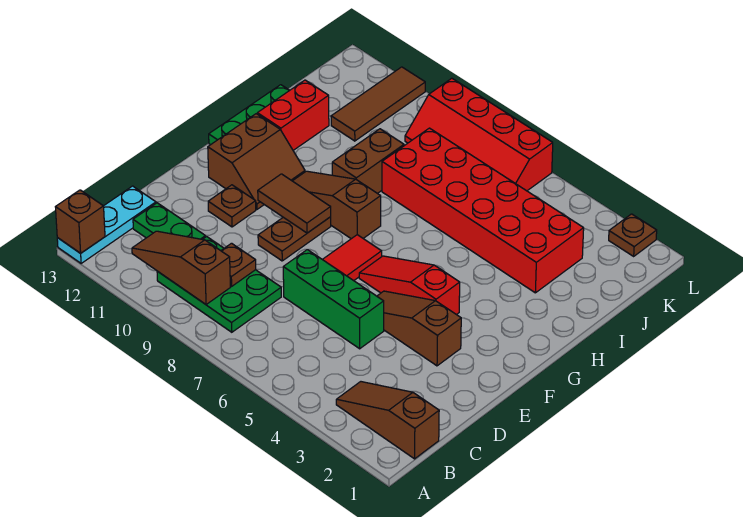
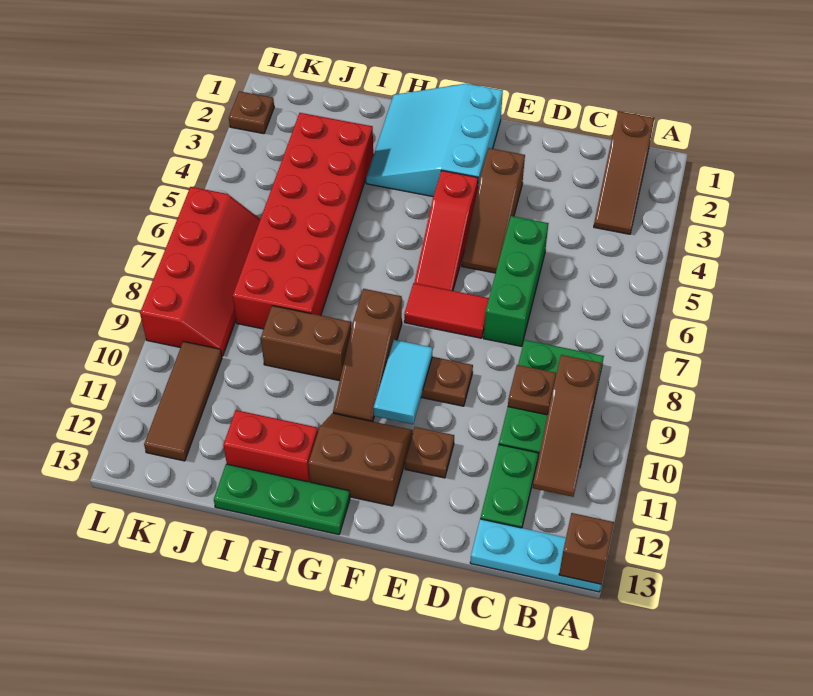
none -> cyan 3x3 slope [366,84,503,197]
brown 1x2 tile [258,174,331,233] -> cyan 1x2 tile [374,340,433,424]
brown 1x3 tile [331,67,425,141] -> brown 1x3 tile turned to [144,341,222,461]

